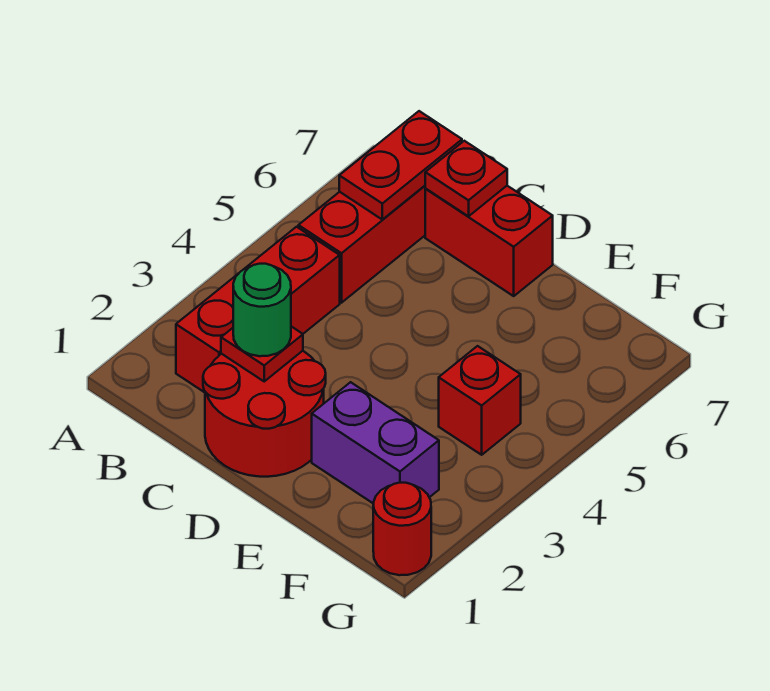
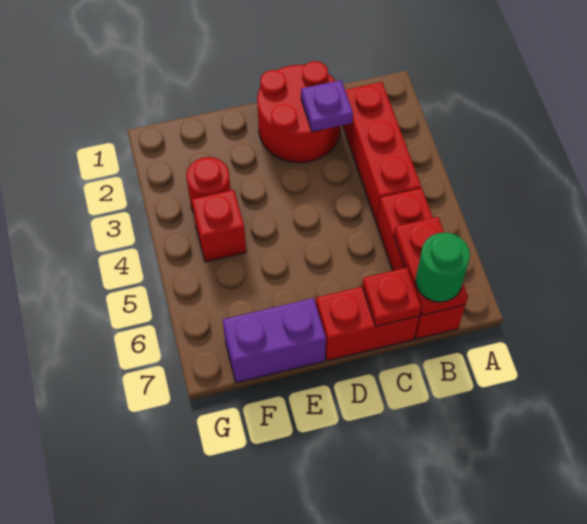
red 1x1 plate [221,326,303,381] -> purple 1x1 plate [301,80,353,132]
green 1x1 round brick [233,264,291,356] -> green 1x1 round brick moved to [416,233,470,302]
purple 1x2 brick [312,382,439,503] -> purple 1x2 brick moved to [223,298,326,383]
red 1x1 round brick [373,483,431,575] -> red 1x1 round brick moved to [186,157,231,212]

